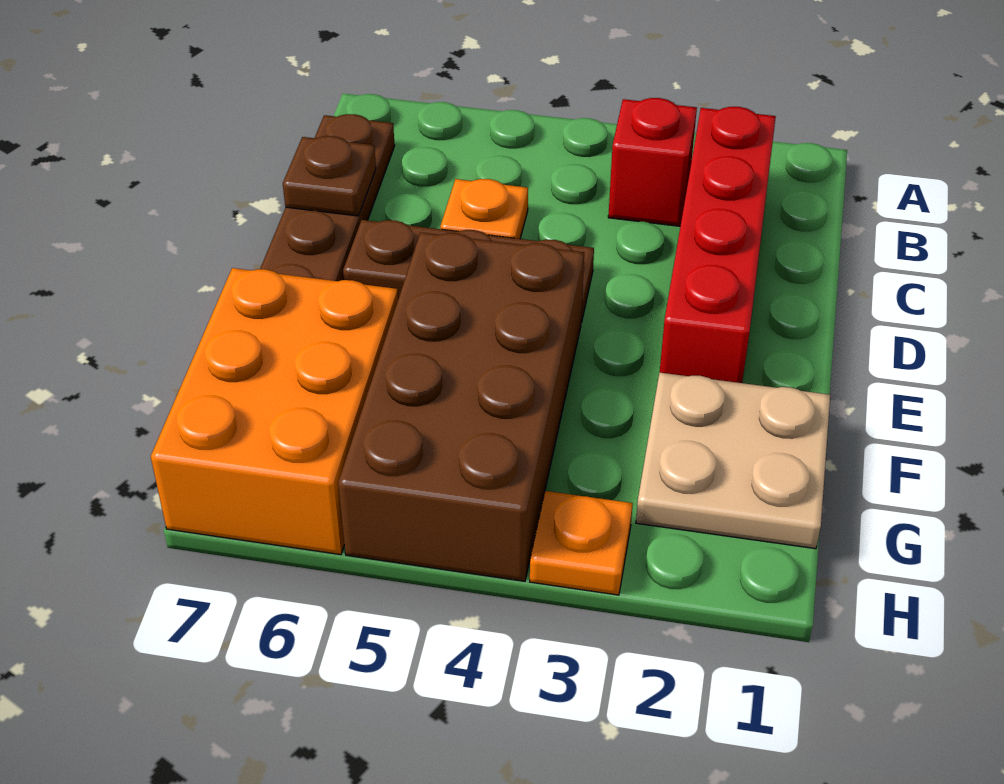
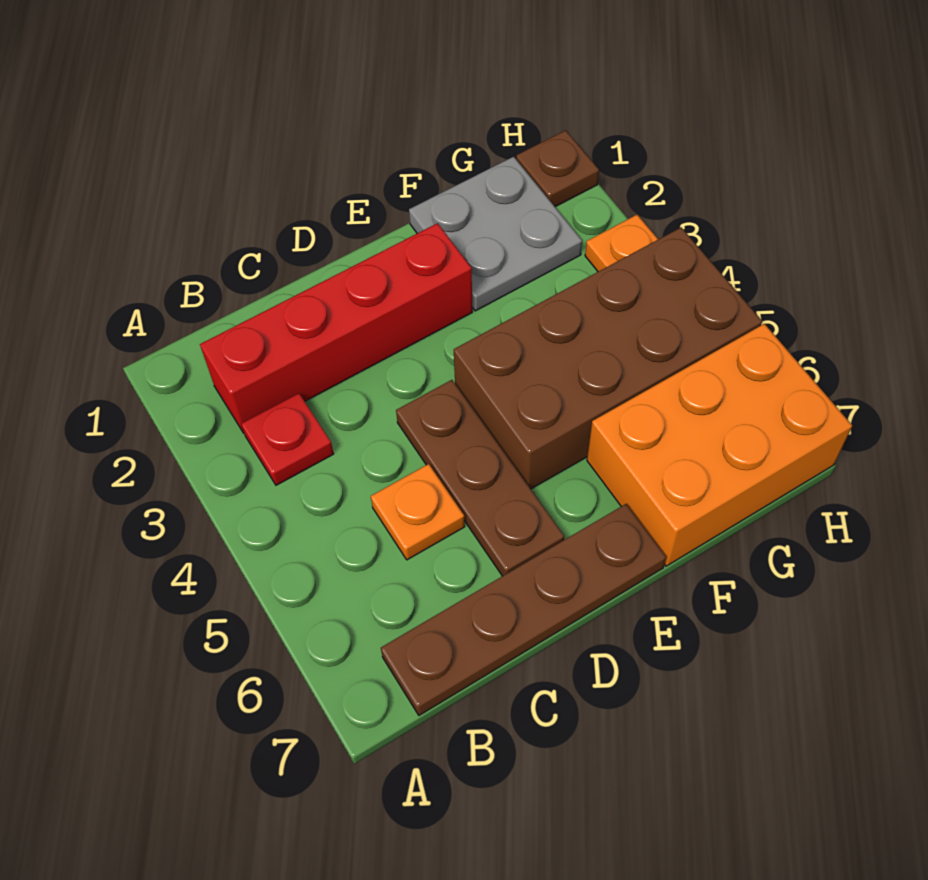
red 1x1 brick [608,98,697,226] -> red 1x1 plate [242,393,334,485]
brown 1x1 plate [283,136,376,216] -> brown 1x1 plate moved to [516,130,599,207]
tan 2x2 plate [636,373,830,549] -> grey 2x2 plate [409,157,582,311]

